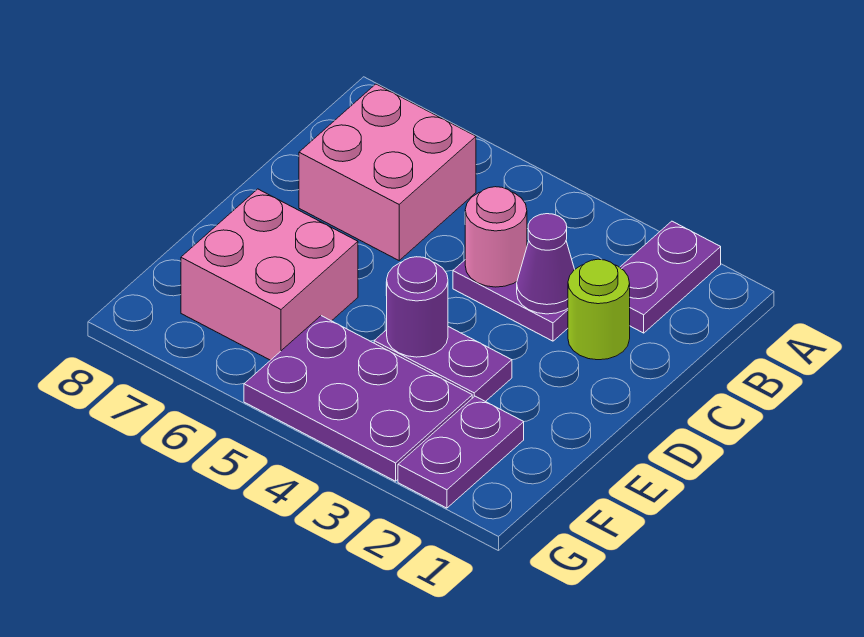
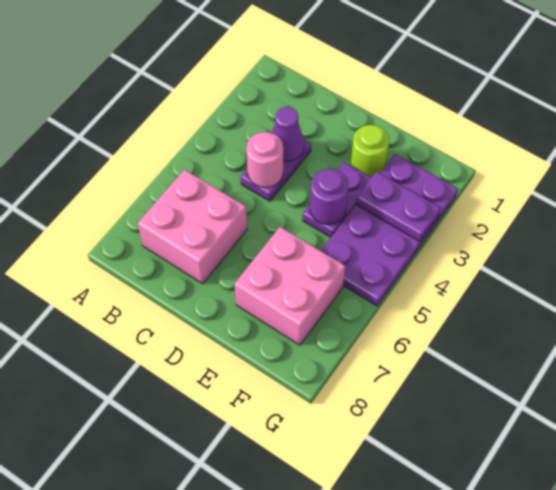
purple 1x2 plate [620,221,721,333] -> purple 1x2 plate moved to [356,172,441,241]
lime 1x1 round brick [568,259,630,360] -> lime 1x1 round brick moved to [351,125,389,177]

